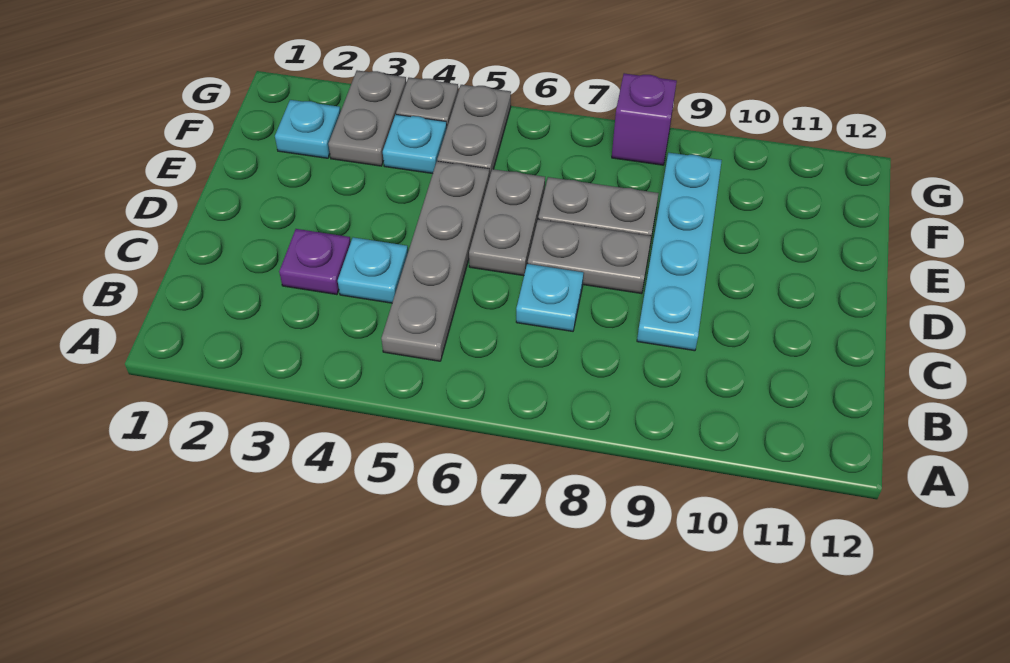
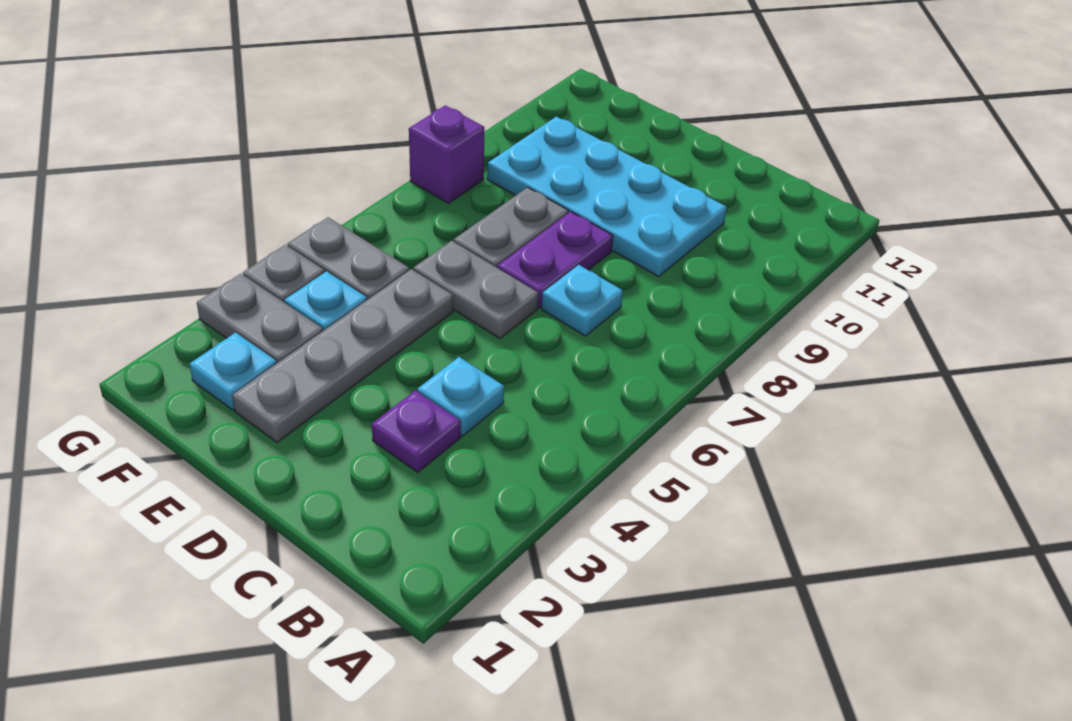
grey 1x4 plate [381,161,489,361] -> grey 1x4 plate turned to [233,269,453,442]
cyan 1x4 plate [637,153,722,351] -> cyan 2x4 plate [487,117,727,277]
grey 1x2 plate [527,219,651,294] -> purple 1x2 plate [497,212,613,308]

